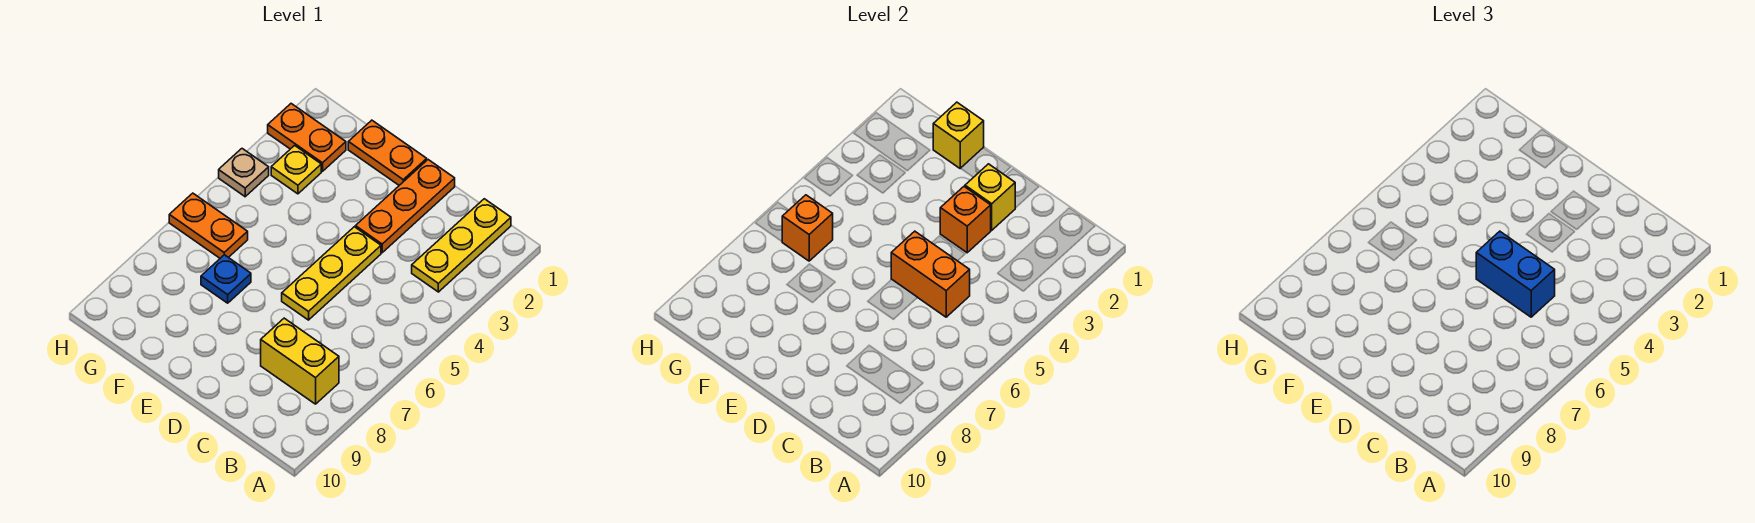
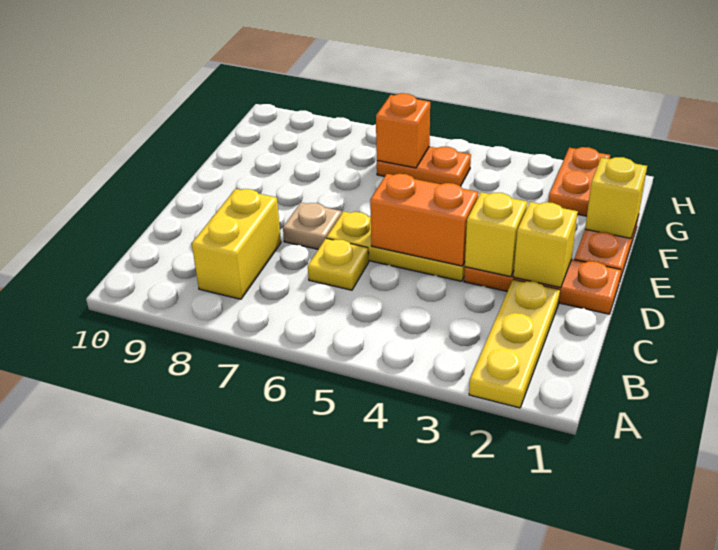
yellow 1x3 plate [412,199,511,292] -> yellow 1x3 plate turned to [469,279,560,408]
orange 1x2 brick [891,231,970,317] -> orange 1x2 brick turned to [370,174,478,266]
blue 1x2 brick [1476,231,1555,317] -> none
orange 1x1 brick [940,187,991,253] -> yellow 1x1 brick [465,192,527,277]
blue 1x1 plate [201,255,251,303] -> none
yellow 1x1 plate [271,145,321,194] -> yellow 1x1 plate moved to [308,238,369,290]
orange 1x2 plate [169,193,248,258] -> orange 1x2 plate turned to [377,147,471,186]
tan 1x1 plate [219,149,269,197] -> tan 1x1 plate moved to [283,203,341,249]

